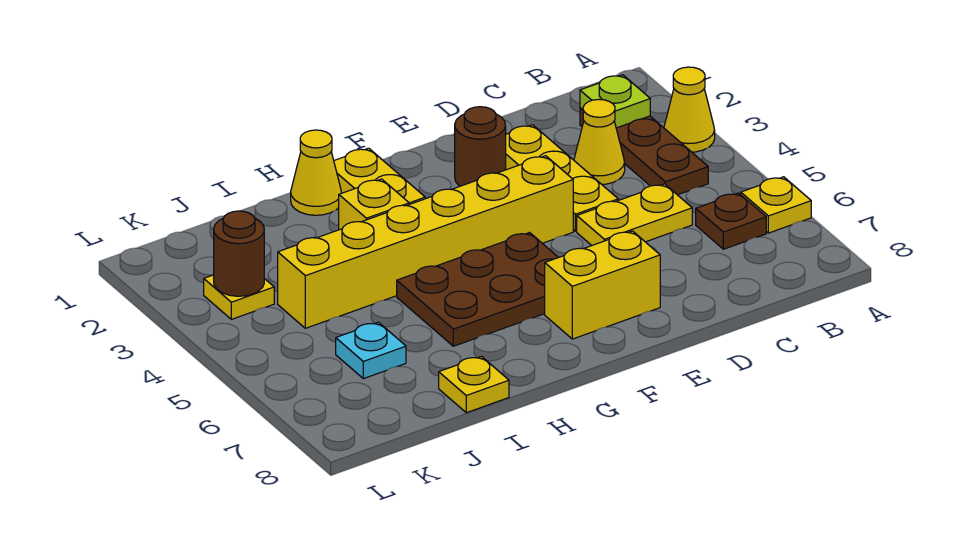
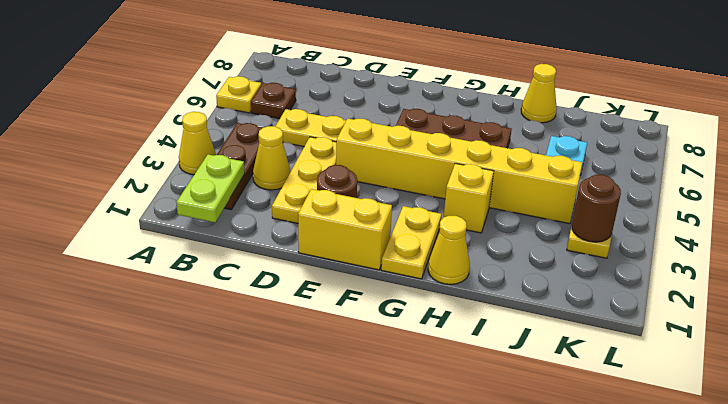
lime 1x1 plate [580,75,650,128] -> lime 1x2 plate [176,154,245,222]
yellow 1x2 brick [545,231,660,339] -> yellow 1x2 brick moved to [298,189,392,270]
yellow 1x1 plate [439,356,509,413] -> yellow 1x1 cone [521,64,557,123]

